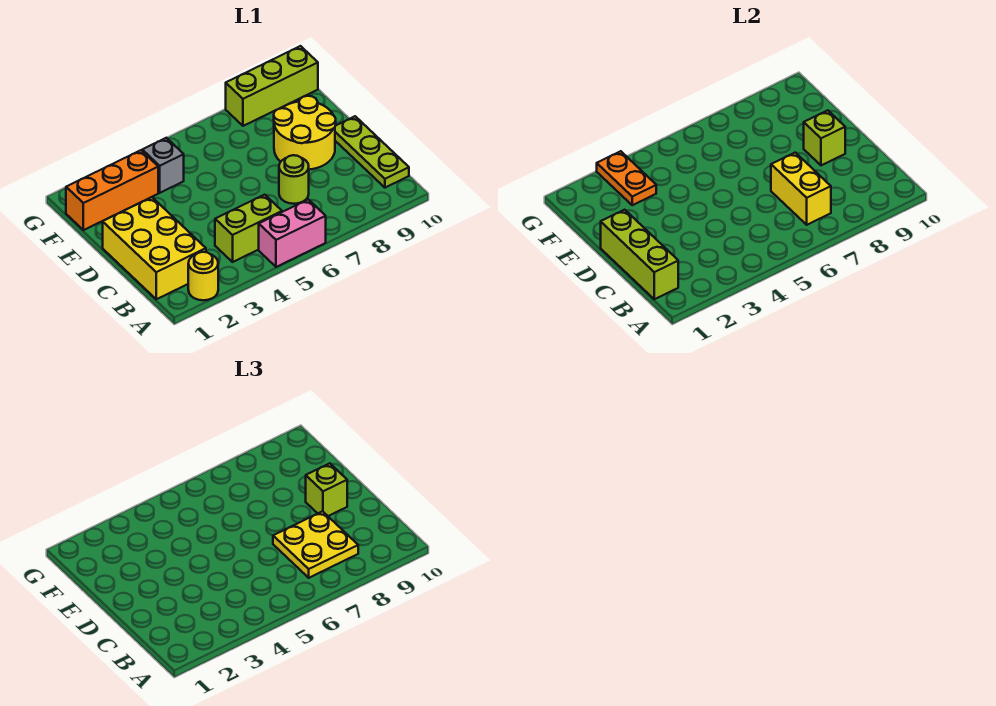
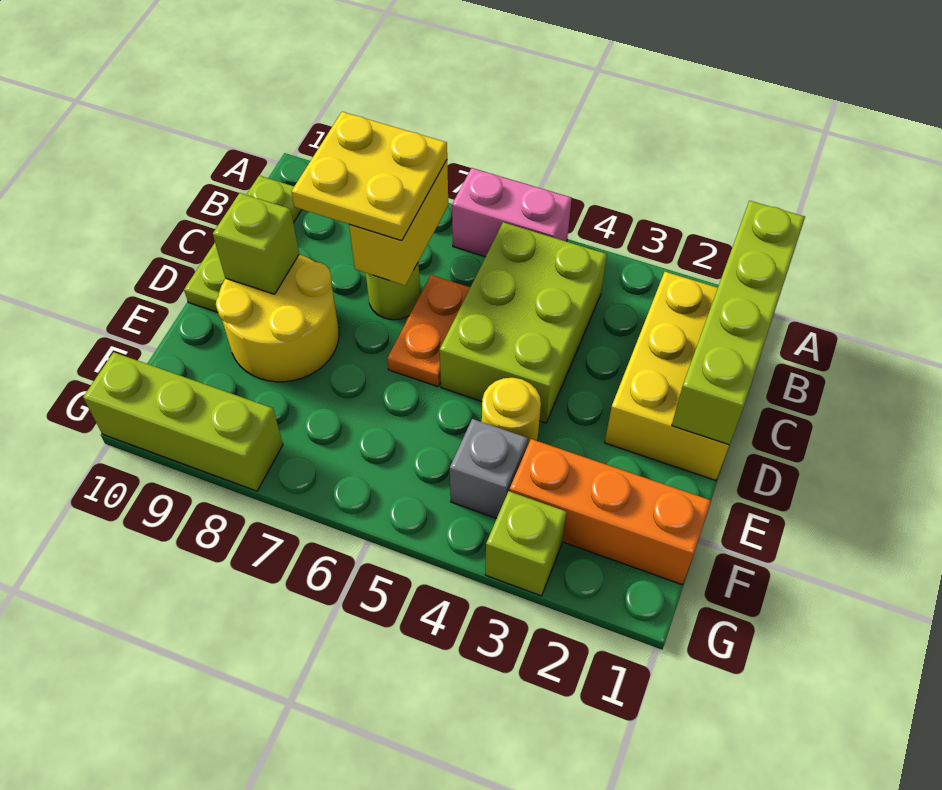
yellow 1x1 round brick [188,252,218,300] -> yellow 1x1 round brick moved to [482,378,541,446]
lime 1x3 brick [601,210,678,299] -> lime 1x4 brick [672,201,805,445]
lime 1x2 brick [215,195,282,262] -> lime 2x3 brick [439,222,607,423]
lime 1x1 brick [306,463,347,516] -> lime 1x1 brick moved to [485,491,567,596]
orange 1x2 plate [597,151,656,205] -> orange 1x2 plate moved to [387,275,470,387]

